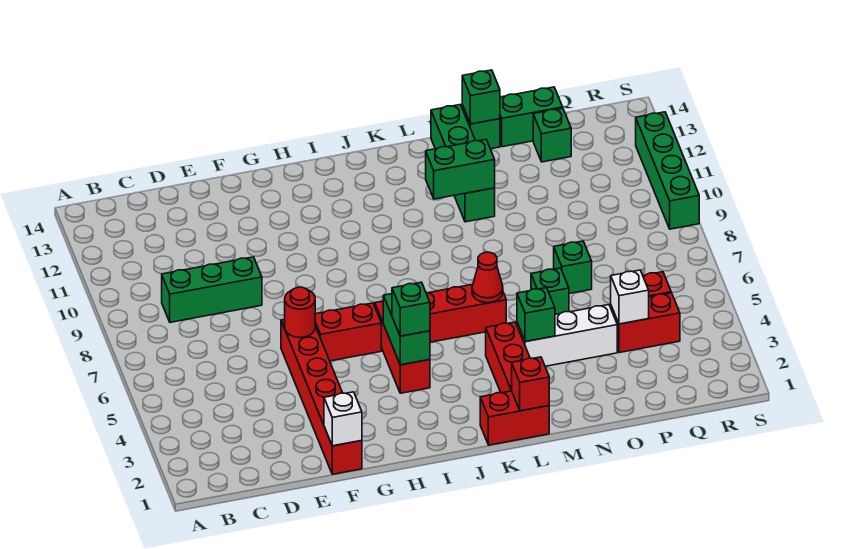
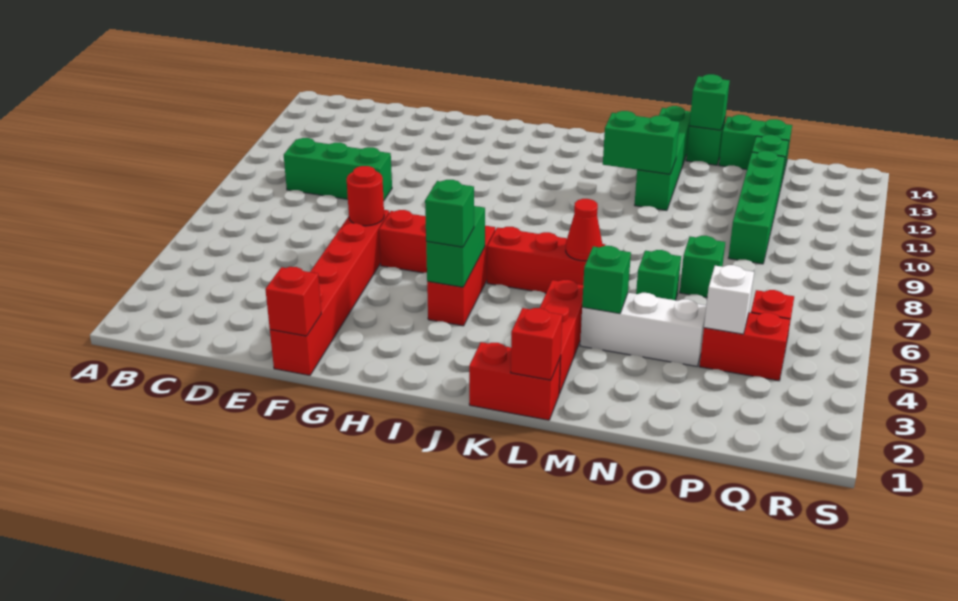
white 1x1 brick [324,392,362,446] -> red 1x1 brick [265,267,321,336]
green 1x4 brick [636,112,699,229] -> green 1x4 brick moved to [728,151,785,264]

